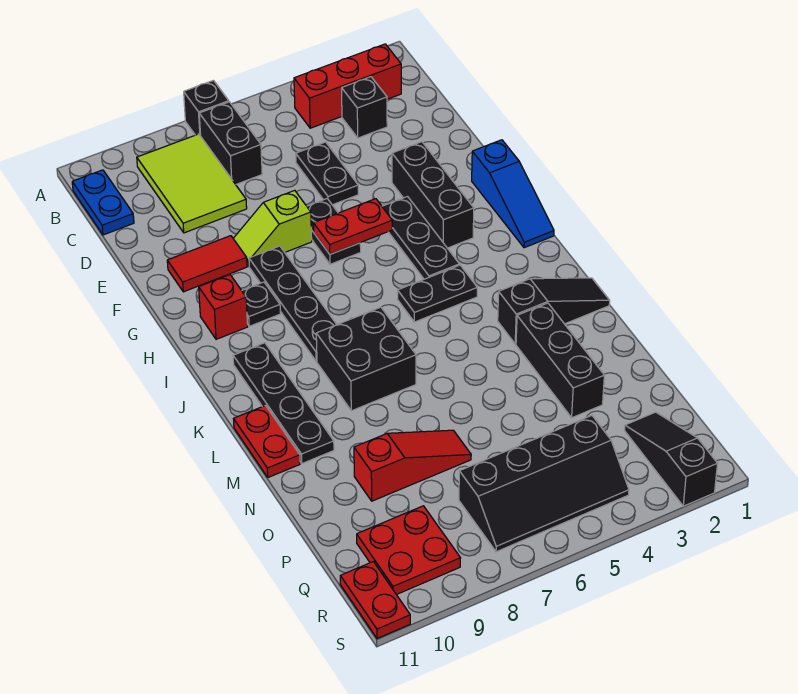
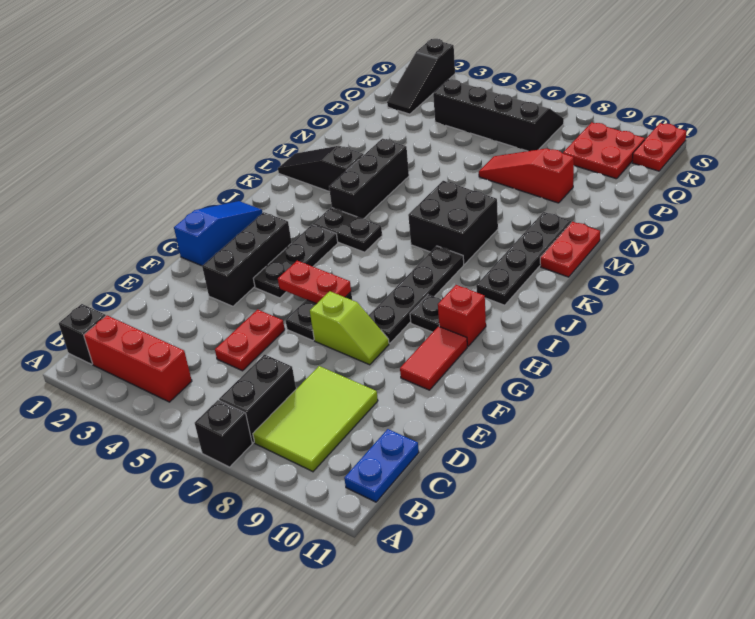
black 1x1 brick [342,77,387,138] -> black 1x1 brick moved to [59,304,106,364]
black 1x2 plate [296,142,358,205] -> red 1x2 plate [215,309,285,371]
red 1x2 tile [167,236,247,292] -> red 1x2 tile turned to [400,326,467,390]
black 1x3 brick [516,303,604,418] -> black 1x3 brick moved to [329,139,409,219]

